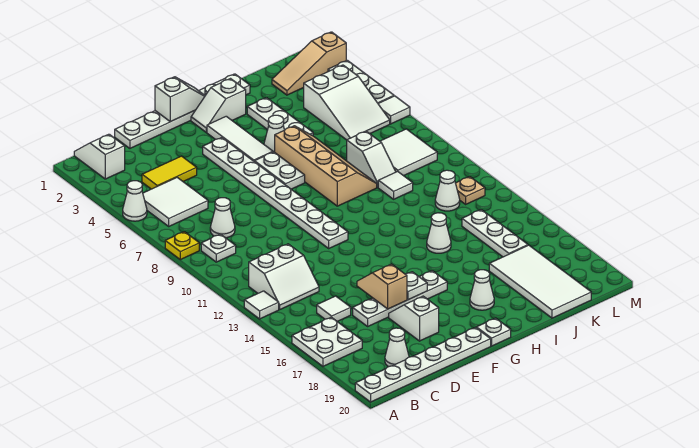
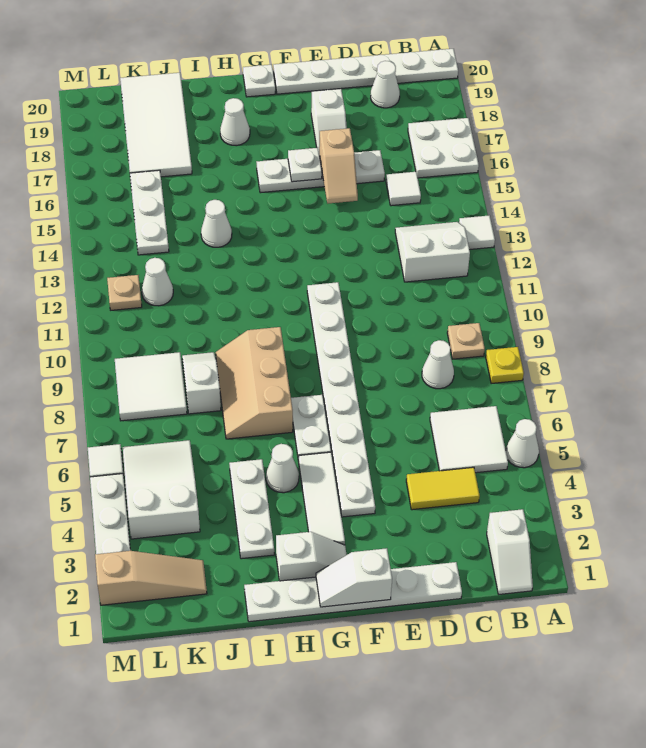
white 1x1 plate [201,234,236,262] -> tan 1x1 plate [447,323,485,359]
tan 2x4 slope [275,126,377,206] -> tan 2x3 slope [216,327,293,439]
white 1x1 tile [378,171,413,199] -> none

